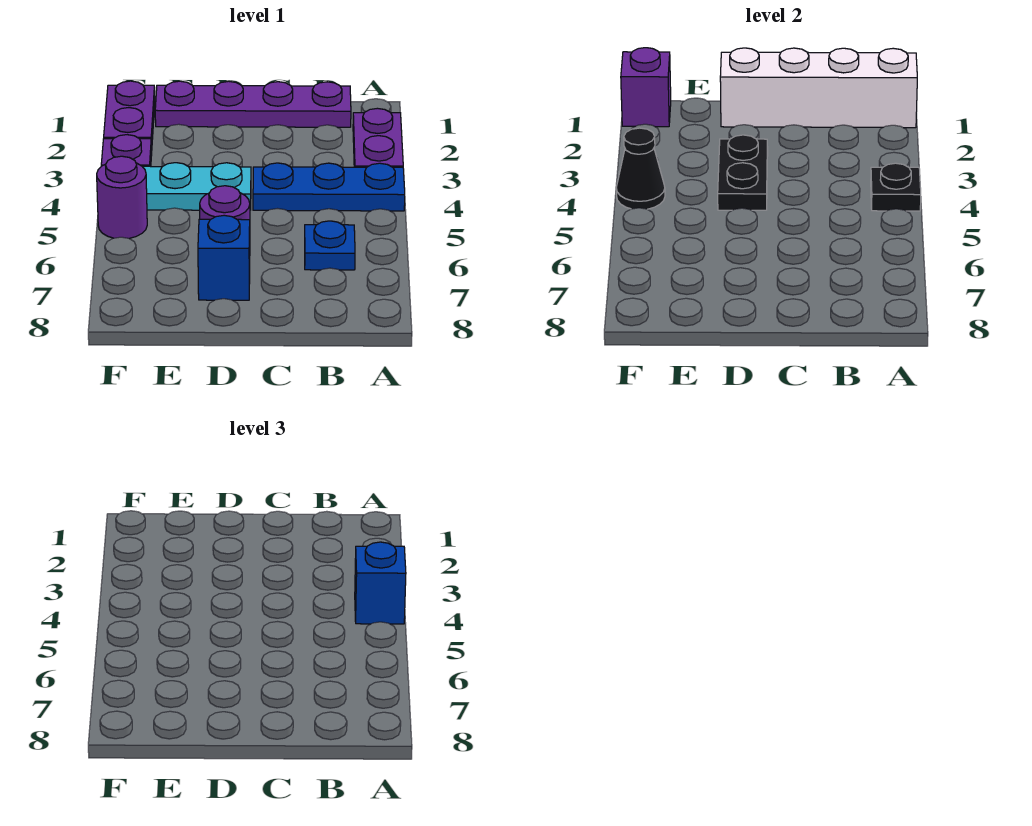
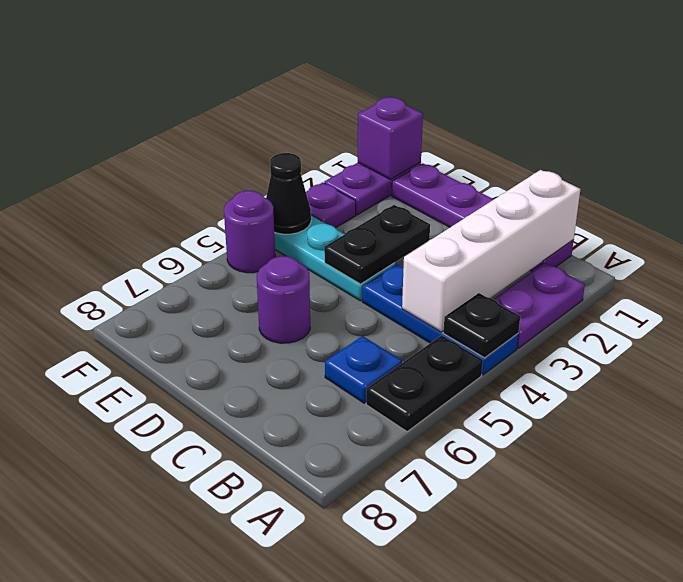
white 1x4 brick [720,48,917,128] -> white 1x4 brick turned to [402,170,580,332]
blue 1x1 brick [355,542,406,624] -> none
none -> black 1x2 plate [366,335,483,431]
blue 1x1 brick [198,215,250,300] -> none

